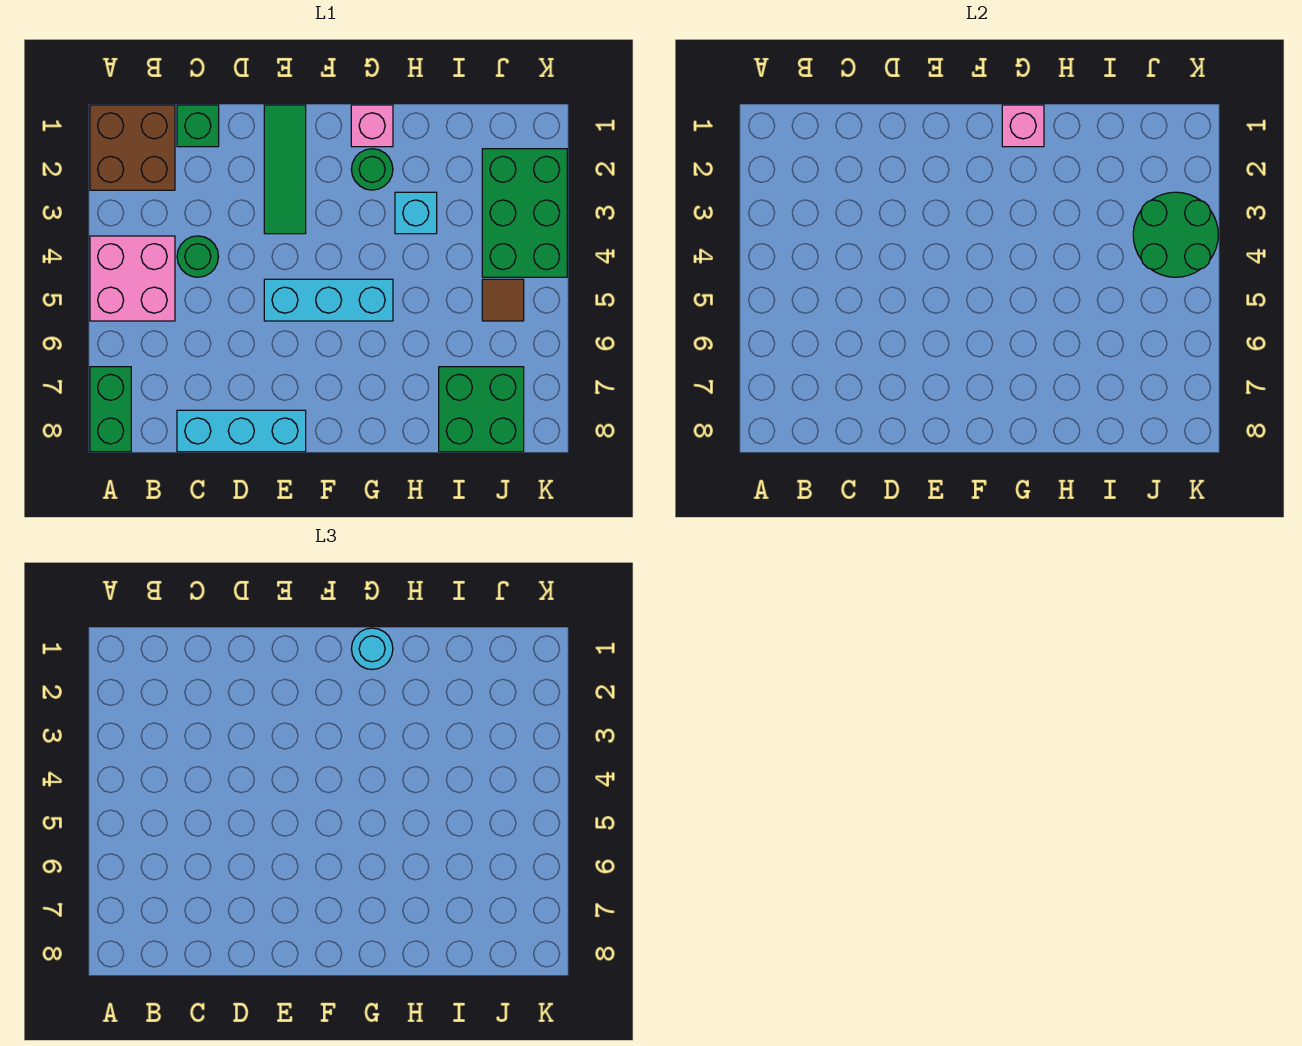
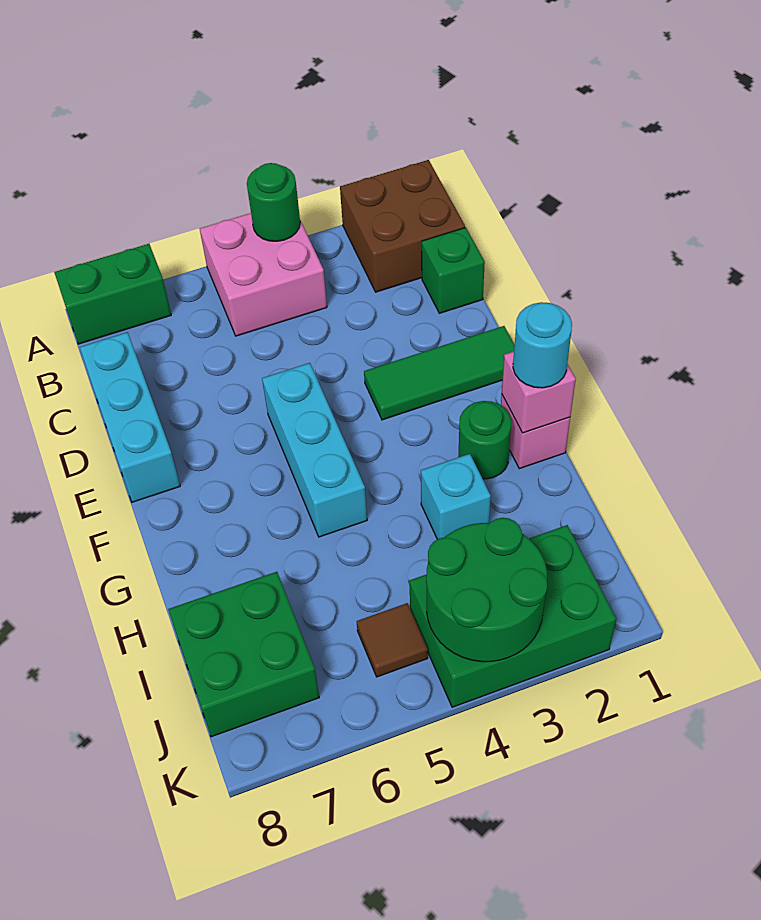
green 1x1 round brick [177,236,219,277] -> green 1x1 round brick moved to [247,163,300,241]

